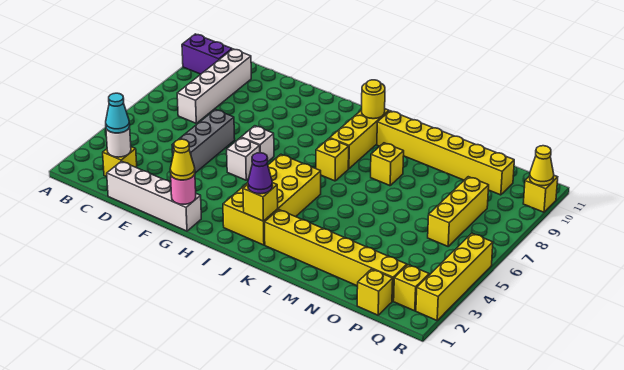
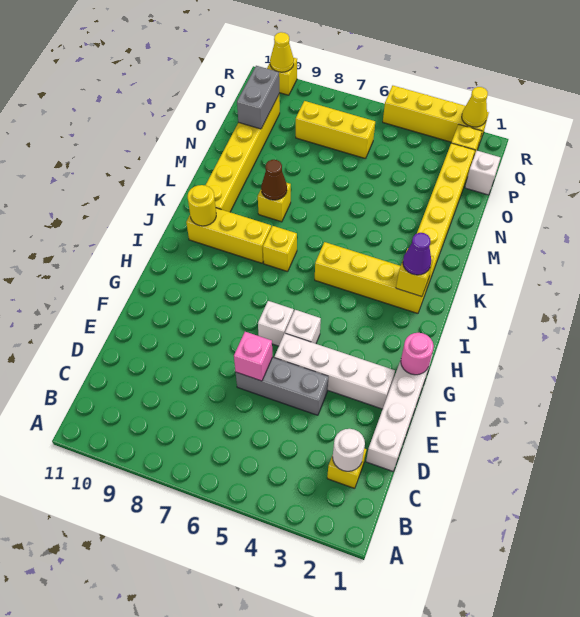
purple 1x2 brick [182,34,232,74] -> none
cyan 1x1 cone [106,93,130,133] -> none
white 1x4 brick [177,49,251,123] -> white 1x4 brick moved to [274,334,395,409]
none -> pink 1x1 brick [234,332,273,381]
yellow 1x1 cone [170,139,195,180] -> yellow 1x1 cone moved to [462,87,488,127]
yellow 2x4 brick [223,154,321,245] -> yellow 1x4 brick [315,242,429,313]
none -> brown 1x1 cone [261,160,287,200]
none -> grey 1x2 brick [237,66,279,129]
yellow 1x1 brick [357,269,393,315] -> white 1x1 brick [465,151,500,195]

